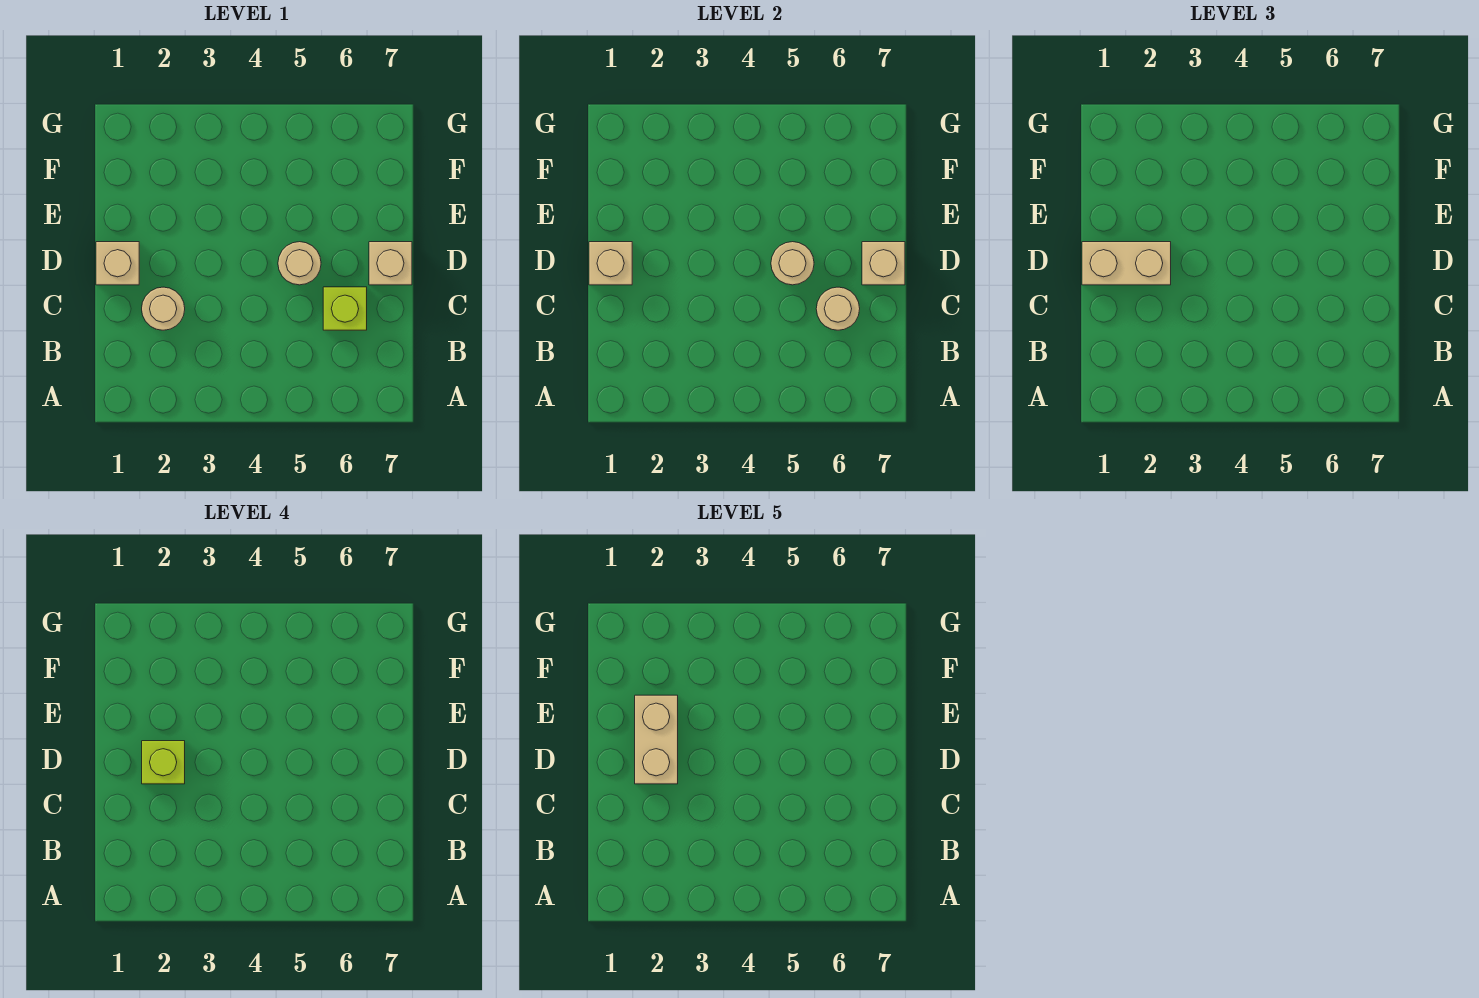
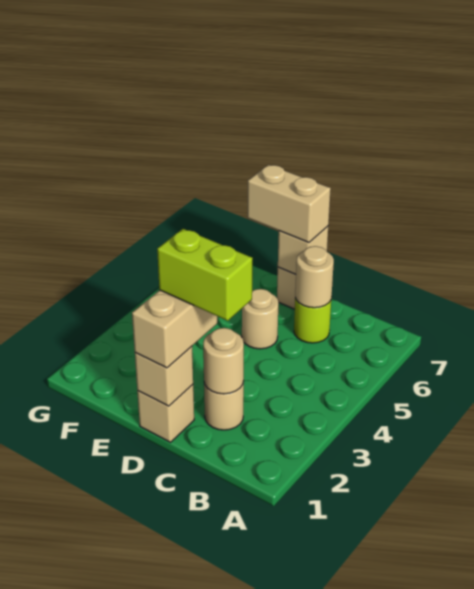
lime 1x1 brick [323,287,367,330] -> lime 1x1 round brick [294,298,331,343]
lime 1x1 brick [142,741,185,784] -> lime 1x2 brick [157,229,252,321]
tan 1x2 brick [635,695,678,784] -> tan 1x2 brick moved to [248,165,331,242]
tan 1x1 round brick [771,242,814,285] -> tan 1x1 round brick moved to [203,328,244,394]

